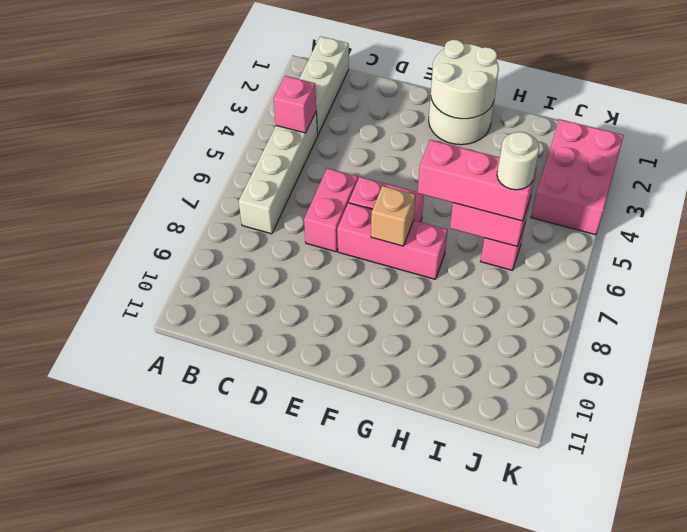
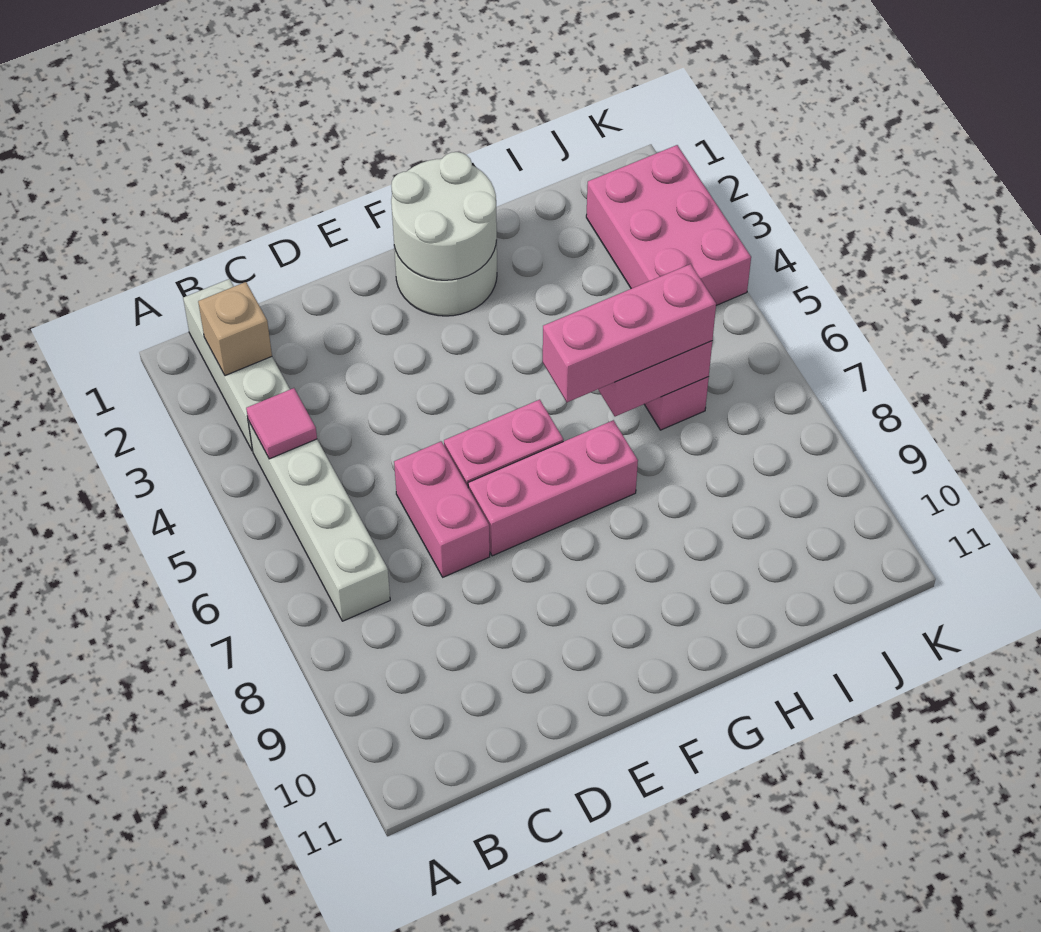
pink 1x1 brick [274,76,316,133] -> pink 1x1 tile [246,388,317,459]
tan 1x1 brick [371,186,415,246] -> tan 1x1 brick moved to [198,282,272,376]
white 1x1 round brick [497,132,539,190] -> none

